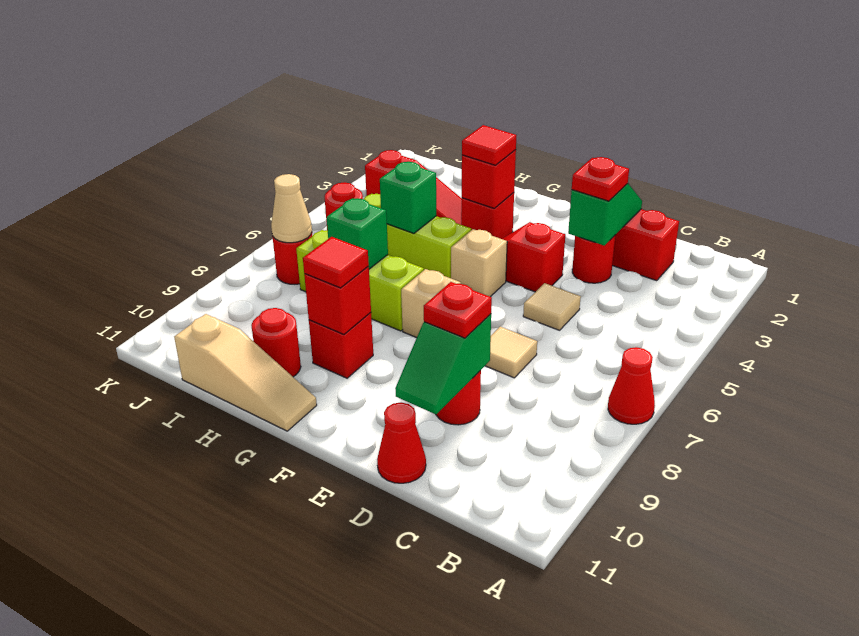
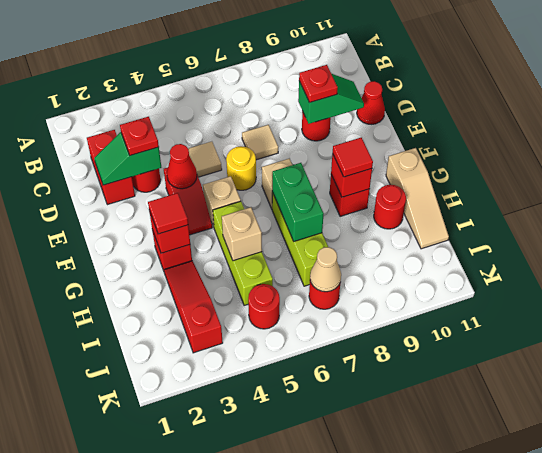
red 1x1 cone [608,347,655,424] -> red 1x1 cone moved to [167,144,197,189]
none -> yellow 1x1 round brick [226,146,256,190]
tan 1x3 slope [174,314,317,431] -> tan 1x3 slope turned to [386,148,449,249]
green 1x1 brick [380,162,436,233] -> tan 1x1 brick [222,207,262,261]
green 1x1 brick [327,198,388,269] -> green 1x2 brick [272,163,324,241]

